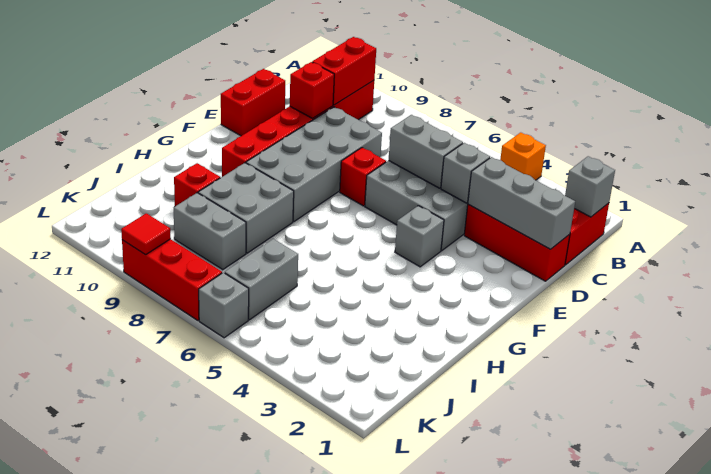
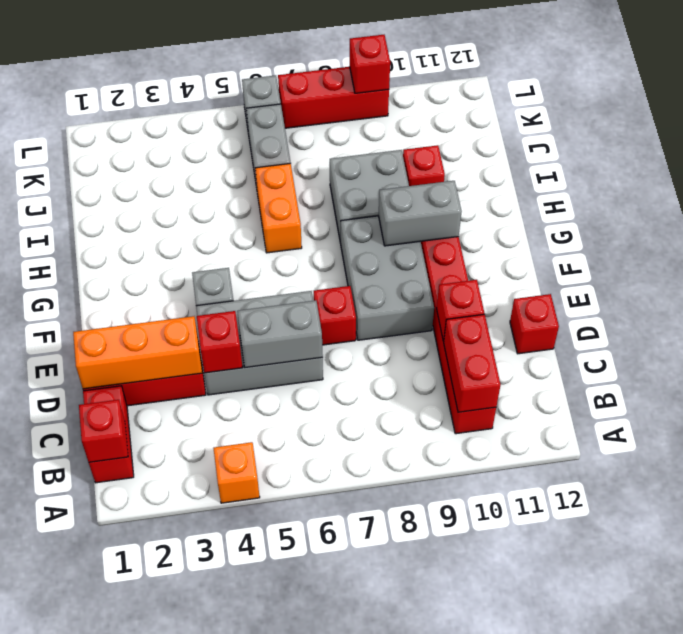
grey 1x1 brick [565,156,615,217] -> red 1x1 brick [79,400,128,462]
grey 1x3 brick [468,157,575,249] -> orange 1x3 brick [73,316,202,389]
grey 1x1 brick [441,143,490,203] -> red 1x1 brick [197,311,243,373]
grey 2x4 brick [246,107,382,222] -> grey 2x3 brick [341,216,434,340]
red 1x2 brick [221,69,285,136] -> red 1x1 brick [510,294,559,354]
none -> orange 1x2 brick [255,163,302,253]
grey 1x2 brick [174,193,246,270] -> grey 1x2 brick moved to [379,181,462,246]
red 1x1 tile [121,213,171,255] -> red 1x1 brick [350,35,390,93]

